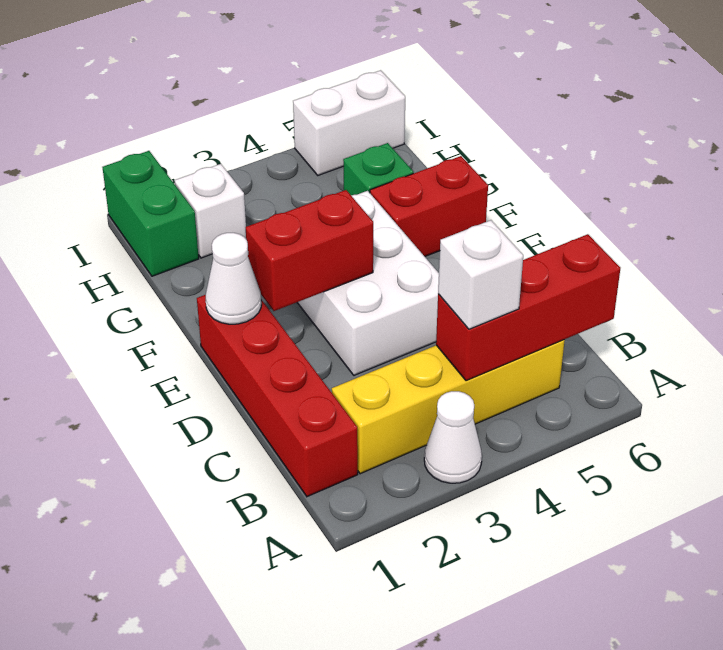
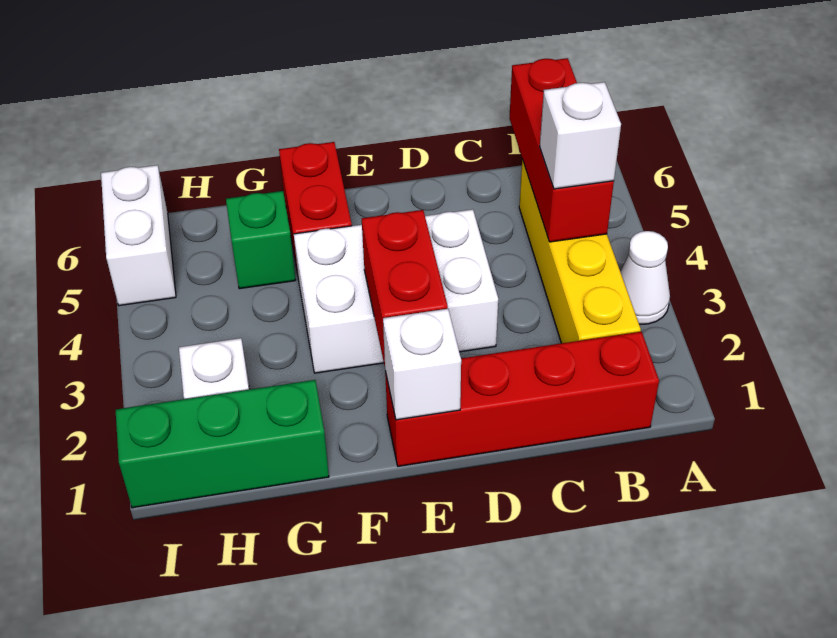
white 1x1 cone [206,233,261,324] -> white 1x1 brick [383,309,461,420]
green 1x2 brick [102,151,199,276] -> green 1x3 brick [116,380,329,508]

